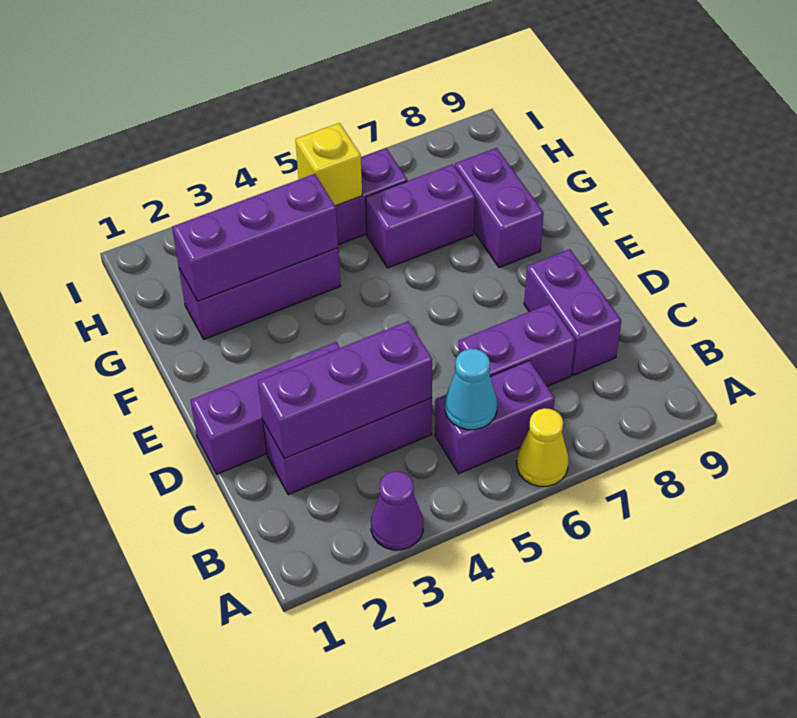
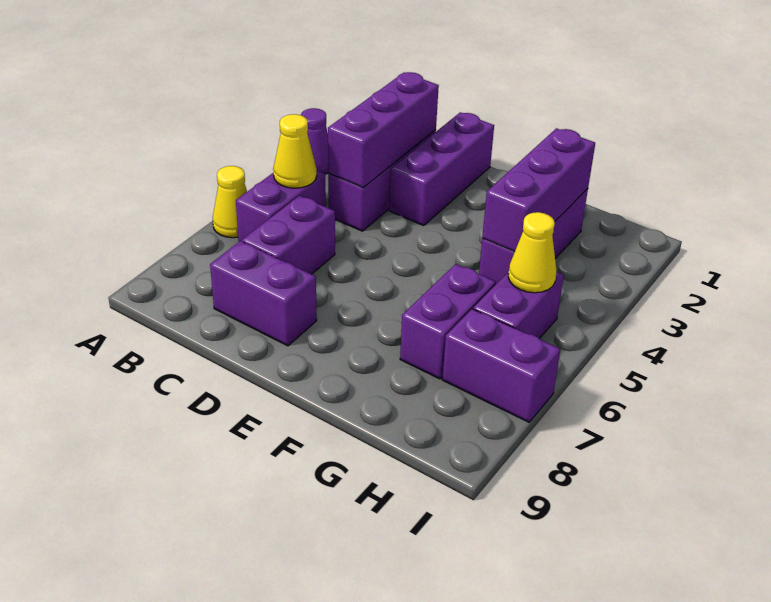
cyan 1x1 cone [445,349,497,430] -> yellow 1x1 cone [273,114,317,188]
purple 1x2 brick [455,148,544,268] -> purple 1x2 brick moved to [442,309,560,422]
yellow 1x1 brick [296,123,362,206] -> yellow 1x1 cone [508,212,556,293]

